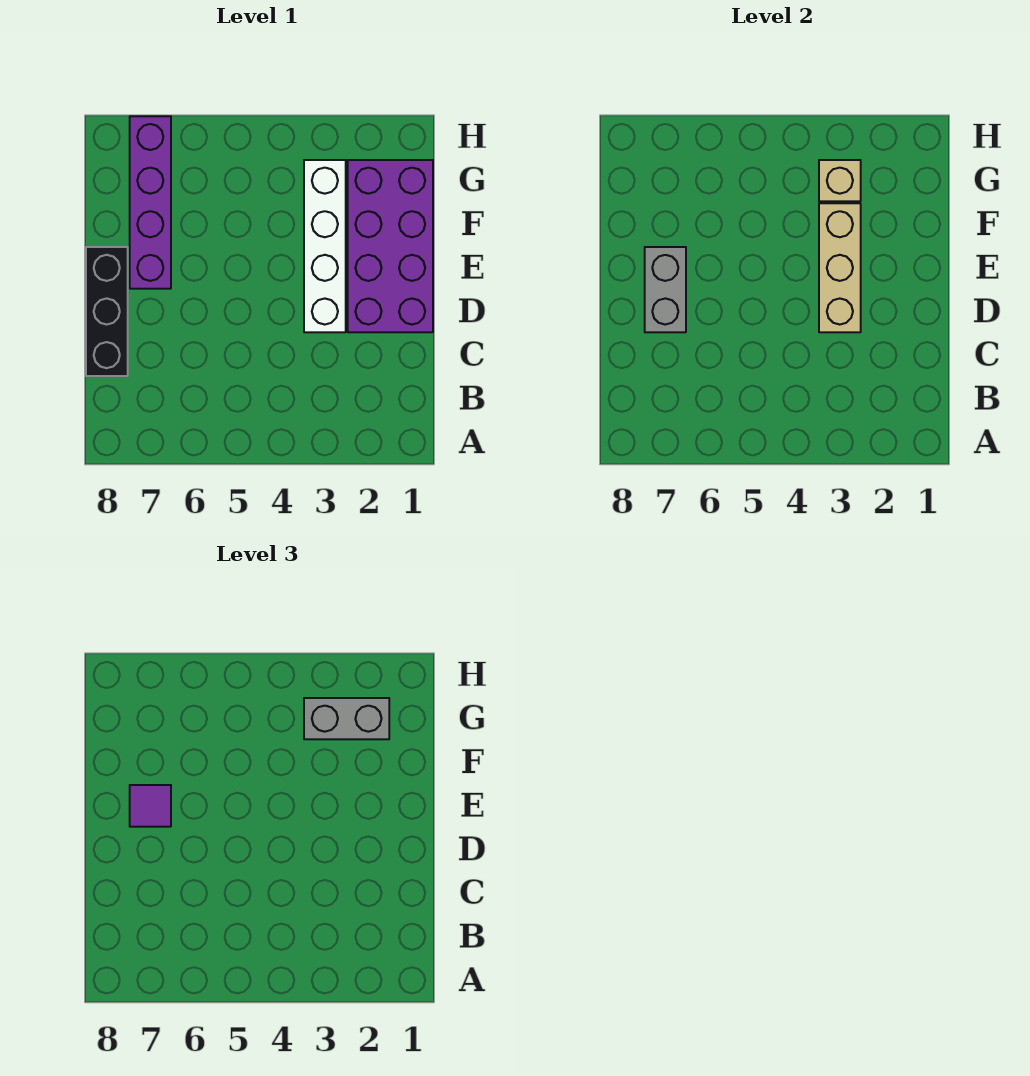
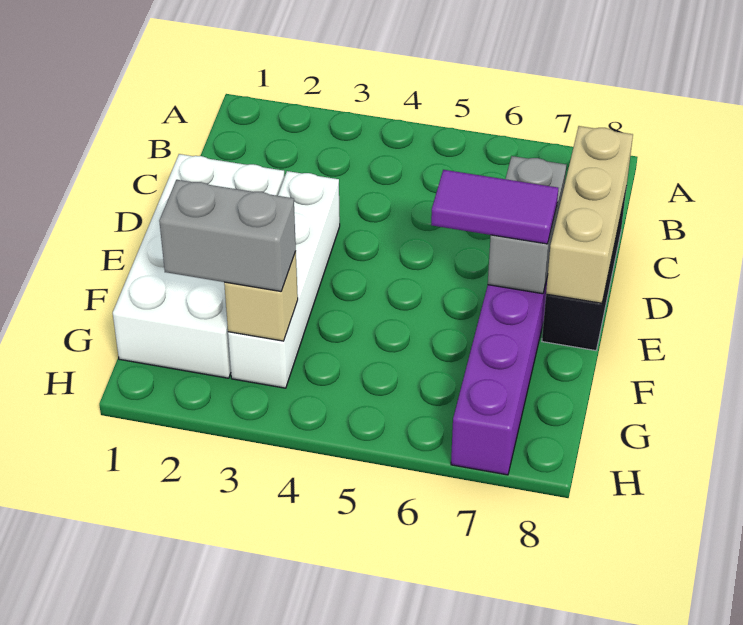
purple 2x4 brick [348,160,433,332] -> white 2x4 brick [113,154,285,378]
tan 1x3 brick [819,203,861,332] -> tan 1x3 brick moved to [546,126,633,303]
purple 1x1 tile [130,785,171,827] -> purple 1x2 tile [431,170,558,244]

